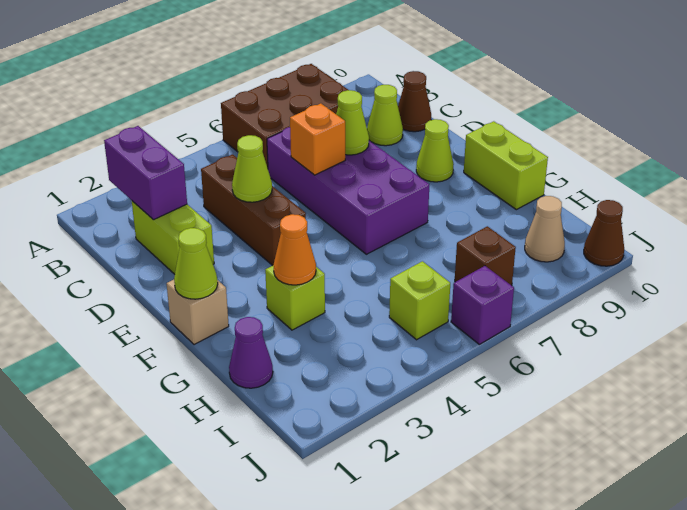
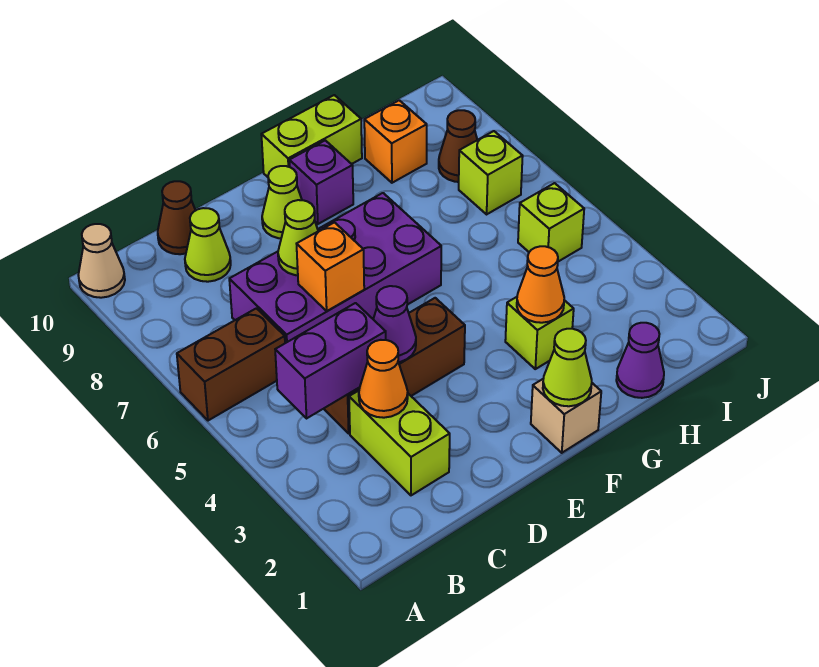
brown 2x3 brick [221,64,348,168] -> brown 1x2 brick [177,308,285,421]
purple 1x2 brick [104,126,187,220] -> purple 1x2 brick moved to [275,303,386,418]
lime 1x2 brick [132,201,214,274] -> lime 1x2 brick turned to [349,391,450,495]
none -> orange 1x1 cone [359,340,408,418]
lime 1x1 cone [232,135,272,202] -> purple 1x1 cone [373,286,416,362]
none -> orange 1x1 brick [364,100,427,183]
brown 1x1 brick [455,226,516,286] -> lime 1x1 brick [459,131,523,214]
tan 1x1 cone [525,196,565,262] -> tan 1x1 cone moved to [78,224,125,298]
purple 1x1 brick [451,266,514,344] -> purple 1x1 brick moved to [289,140,353,224]
brown 1x1 cone [584,200,624,266] -> brown 1x1 cone moved to [439,110,477,182]

